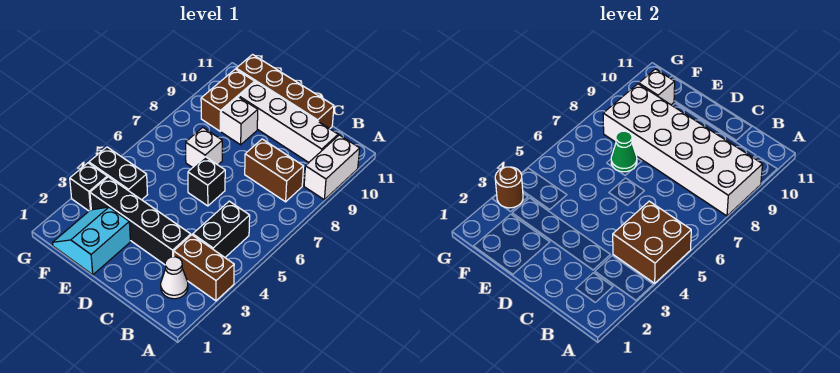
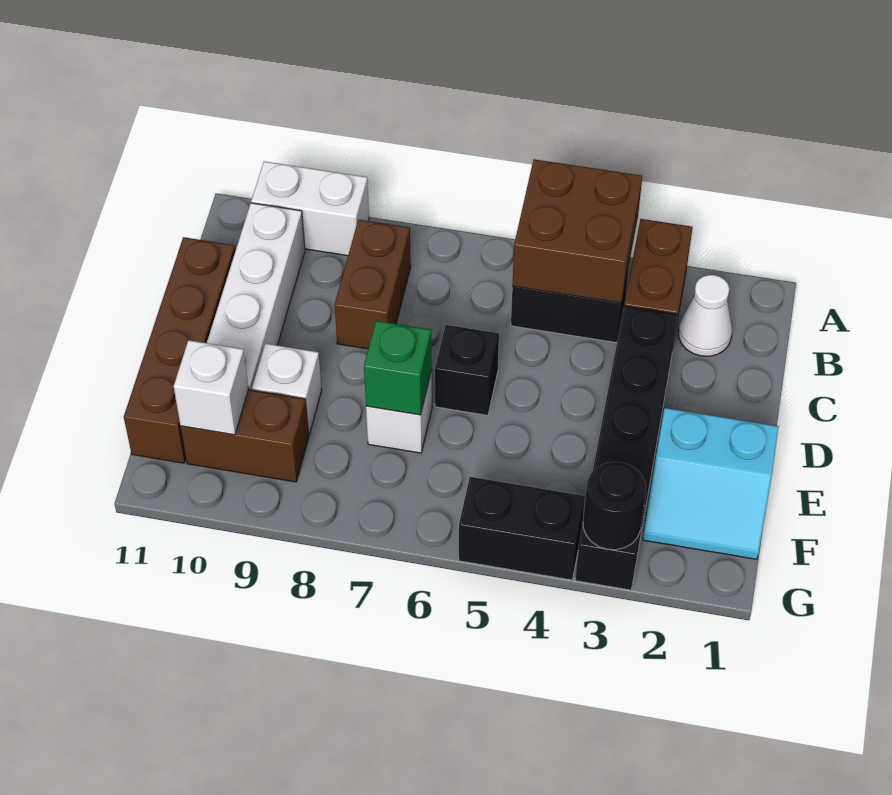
white 2x6 brick [603,84,763,216] -> none
green 1x1 cone [611,131,637,172] -> green 1x1 brick [364,321,432,415]
black 1x2 brick [89,147,148,200] -> black 1x2 brick turned to [459,477,585,580]
brown 1x1 round brick [495,167,523,208] -> black 1x1 round brick [583,462,646,550]

